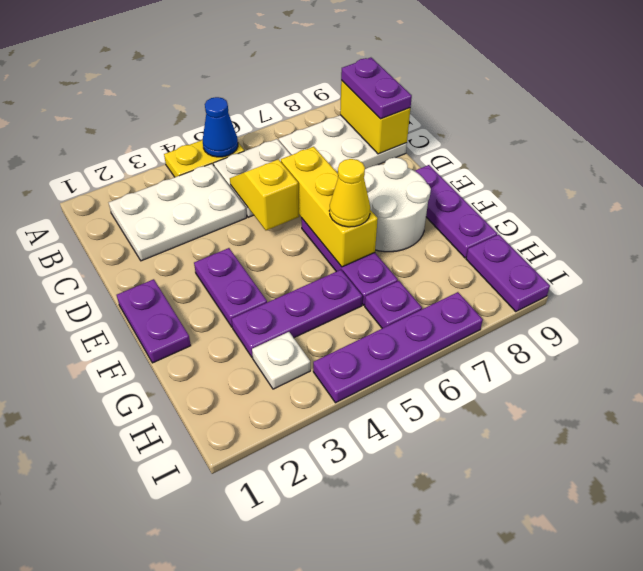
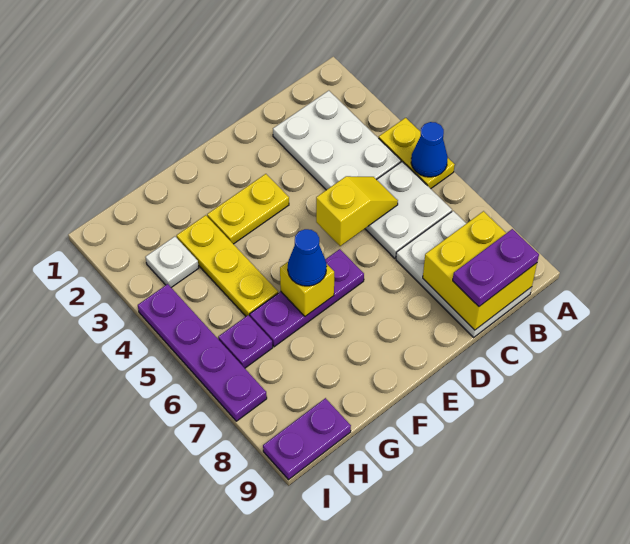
yellow 1x2 brick [340,80,410,154] -> yellow 2x2 brick [423,211,537,330]
yellow 1x3 brick [281,147,378,267] -> yellow 1x1 brick [280,262,334,316]
purple 1x2 plate [117,279,191,363] -> none
purple 1x2 plate [194,248,267,327] -> yellow 1x2 plate [207,174,289,244]
white 2x2 round brick [364,157,431,252] -> none
purple 1x3 plate [415,165,497,258] -> none
yellow 1x1 cone [329,159,370,227] -> blue 1x1 cone [288,229,327,286]
purple 1x3 plate [232,270,362,357] -> yellow 1x3 plate [177,215,278,316]

